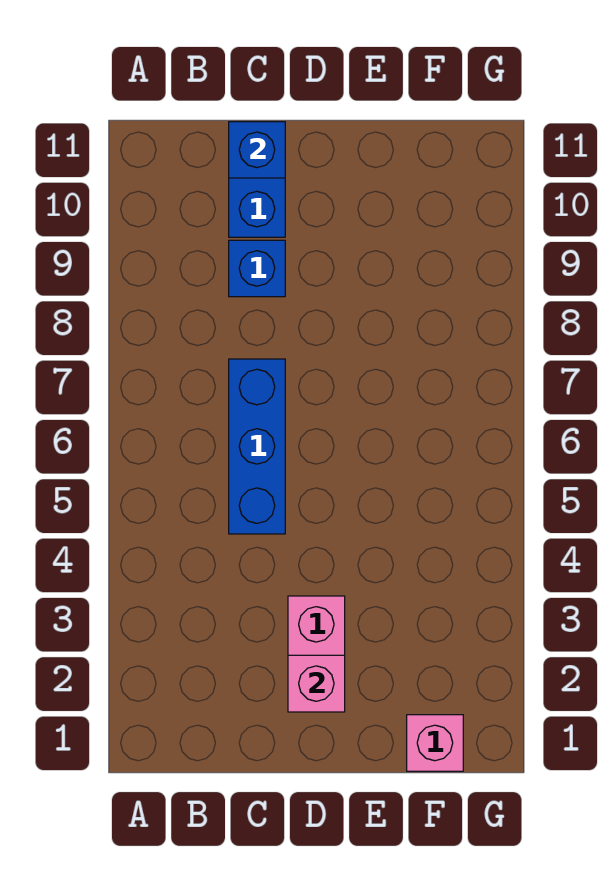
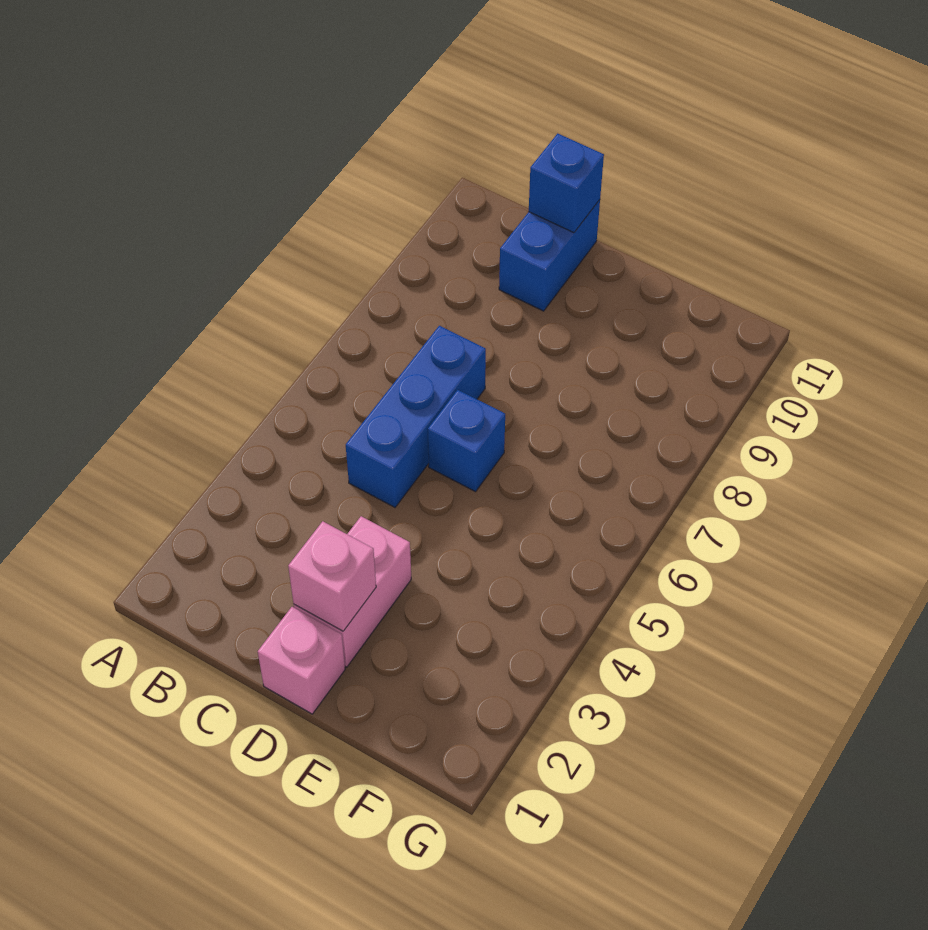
blue 1x1 brick [229,240,285,297] -> blue 1x1 brick moved to [428,390,505,492]
pink 1x1 brick [407,715,463,771] -> pink 1x1 brick moved to [258,607,345,714]

